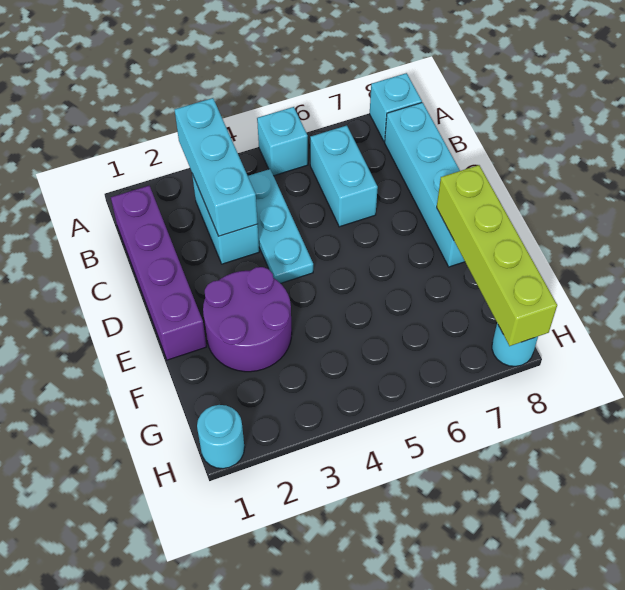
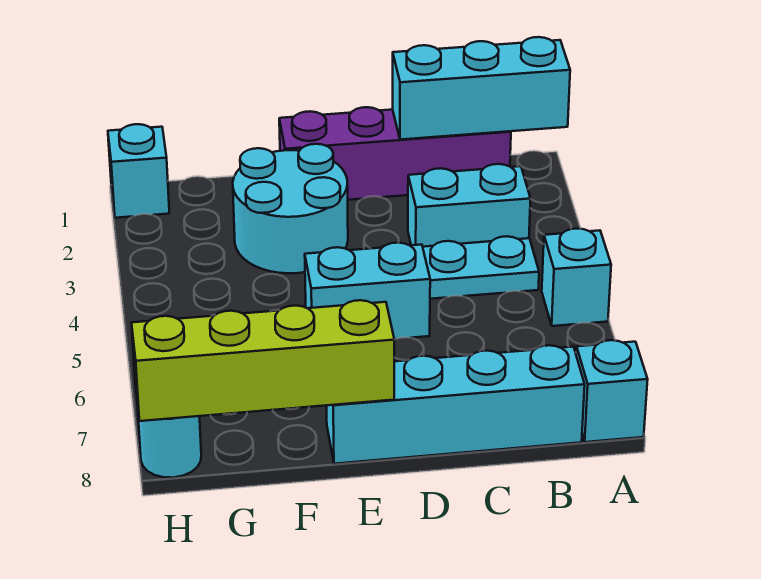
cyan 1x3 brick [175,98,258,236] -> cyan 1x3 brick moved to [393,37,570,140]
cyan 1x2 brick [310,126,378,227] -> cyan 1x2 brick moved to [305,243,430,339]
purple 2x2 round brick [203,267,292,372] -> cyan 2x2 round brick [233,144,348,273]
cyan 1x1 round brick [197,405,245,469] -> cyan 1x1 brick [108,124,169,218]

